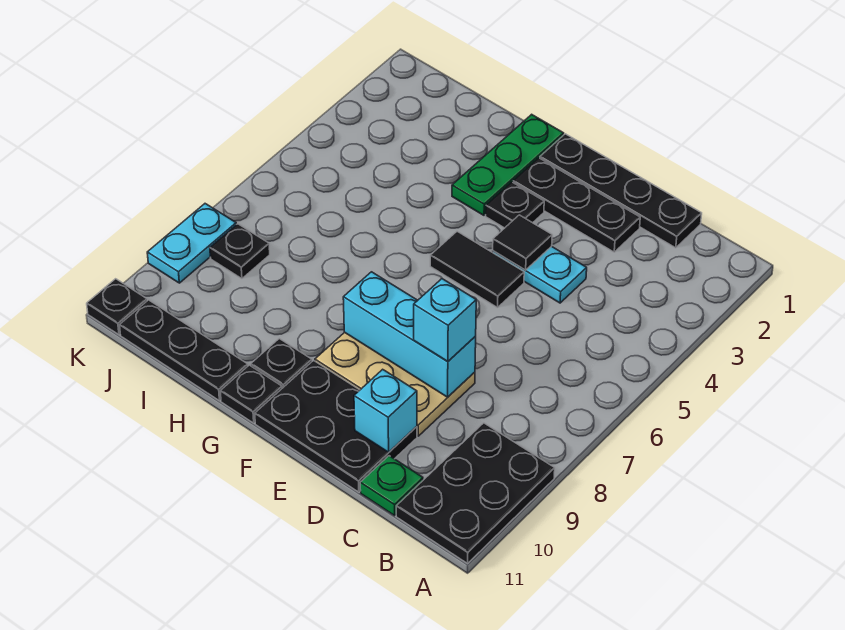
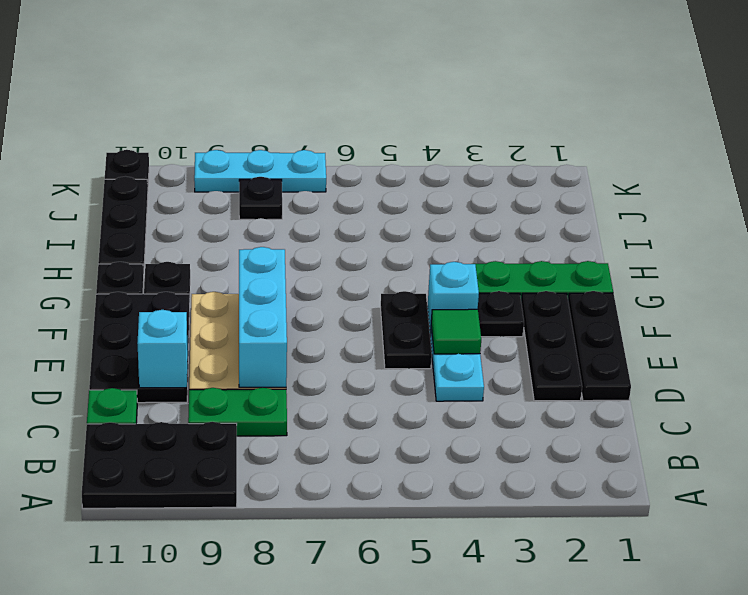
black 1x4 plate [540,134,702,248] -> black 1x3 plate [568,291,631,401]
none -> green 1x2 plate [188,387,287,436]
cyan 1x1 brick [414,279,476,362] -> cyan 1x1 brick moved to [427,262,479,335]
black 1x1 tile [493,215,552,270] -> green 1x1 tile [431,309,481,354]
black 1x2 tile [430,231,524,308] -> black 1x2 plate [381,291,432,369]
cyan 1x2 plate [147,204,236,283] -> cyan 1x3 plate [194,150,326,192]

